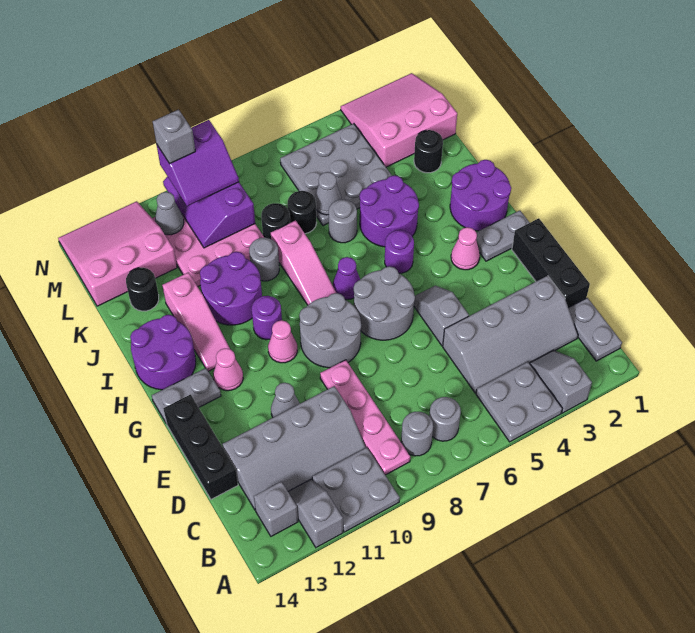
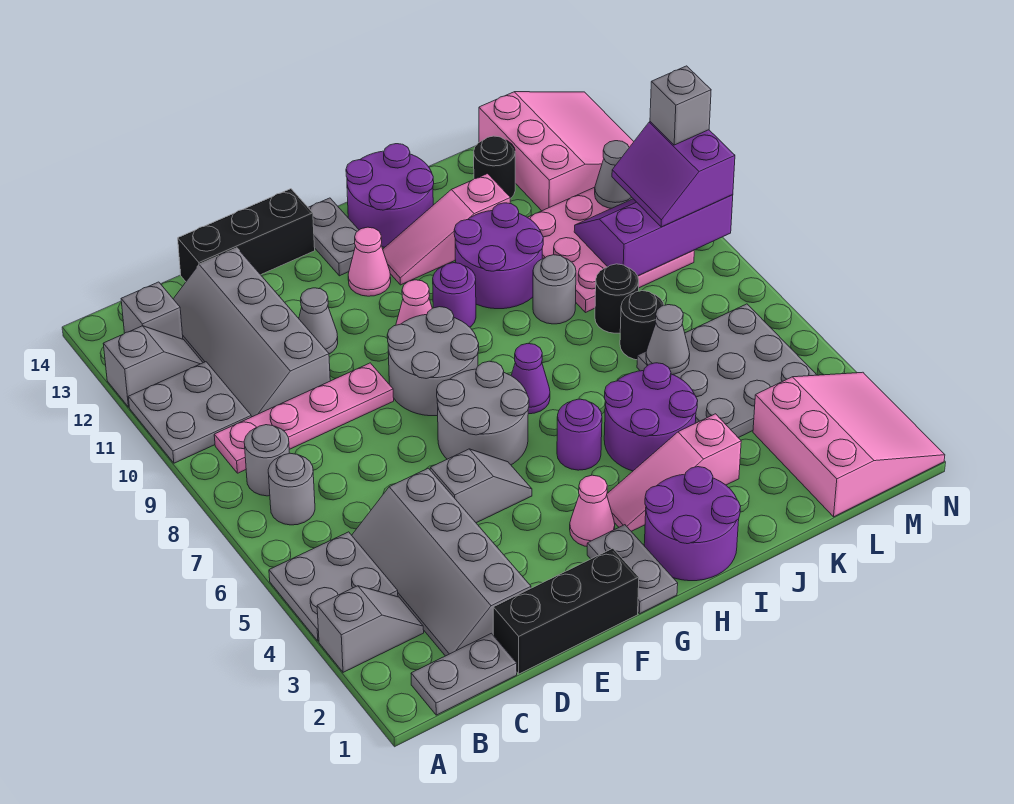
pink 1x3 slope [271,220,336,305] -> pink 1x3 slope moved to [607,414,741,531]
grey 1x1 round brick [329,200,357,243] -> none
black 1x1 round brick [414,130,443,173] -> none

